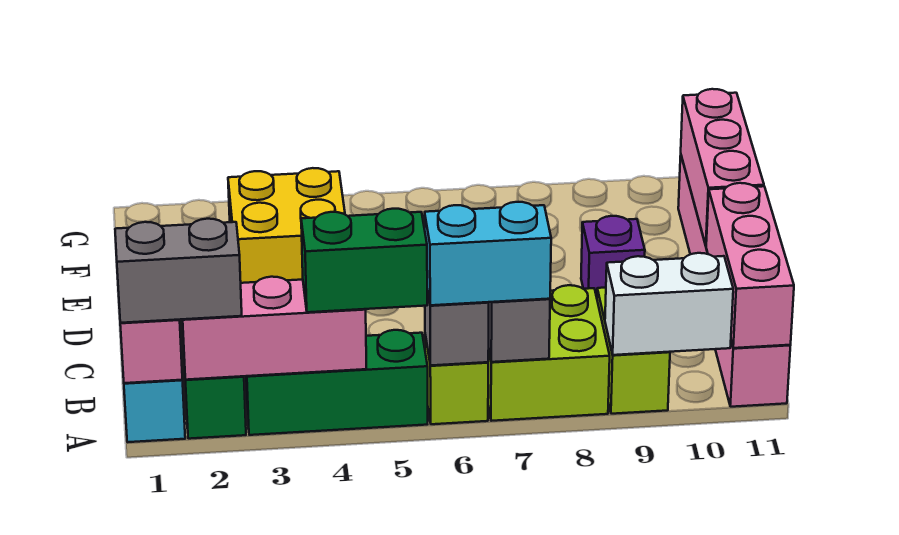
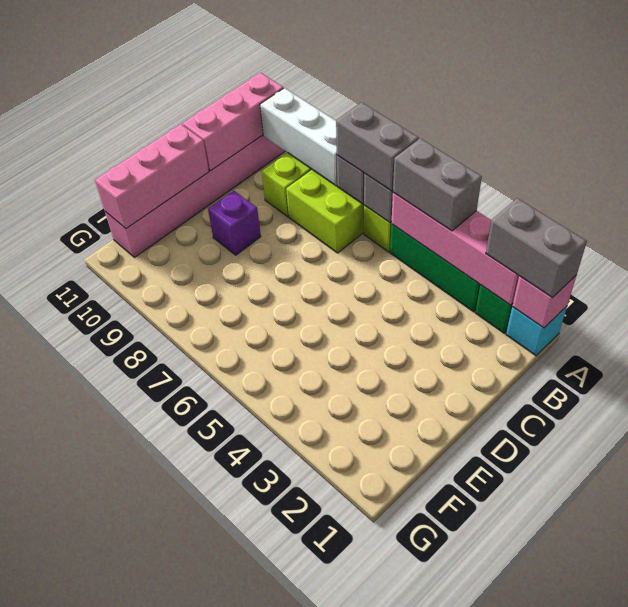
pink 1x3 brick [182,277,366,380] -> pink 1x4 brick [391,192,519,305]
green 1x2 brick [301,209,427,312] -> grey 1x2 brick [393,138,482,231]
cyan 1x2 brick [425,202,551,305] -> grey 1x2 brick [336,102,419,191]
white 1x2 brick [605,253,733,355] -> white 1x3 brick [260,88,337,186]
yellow 2x2 brick [228,168,345,283] -> none

